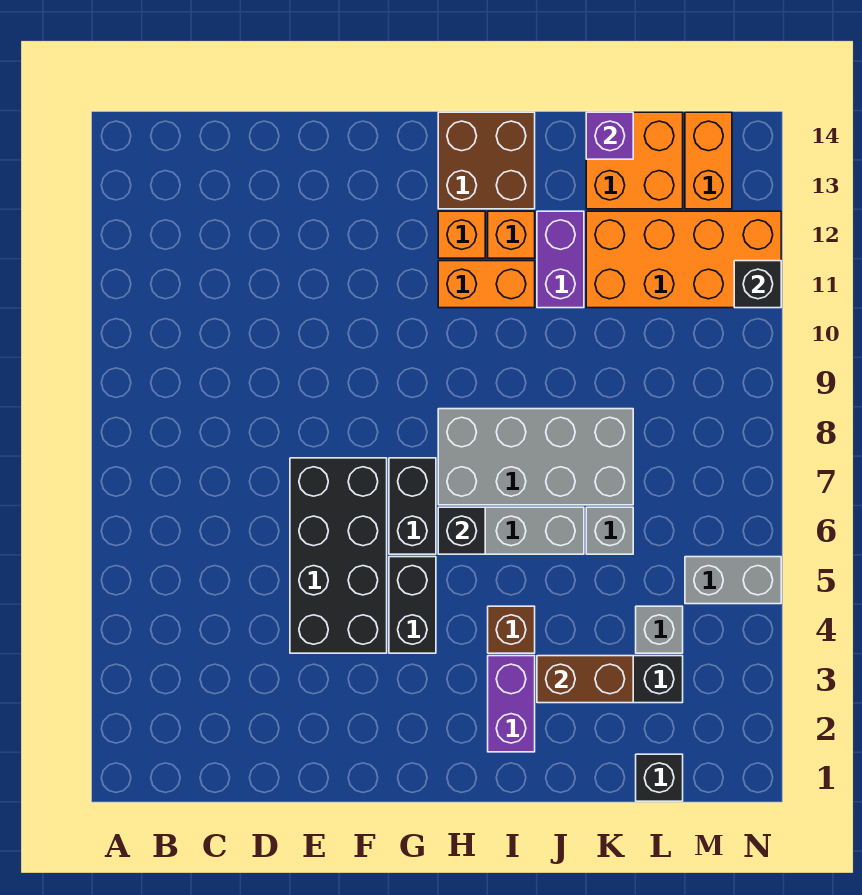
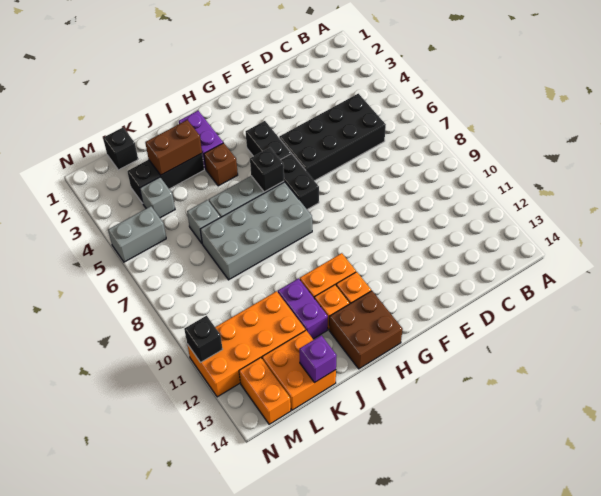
black 2x4 brick [290,458,387,653] -> black 2x4 brick turned to [279,94,386,181]

